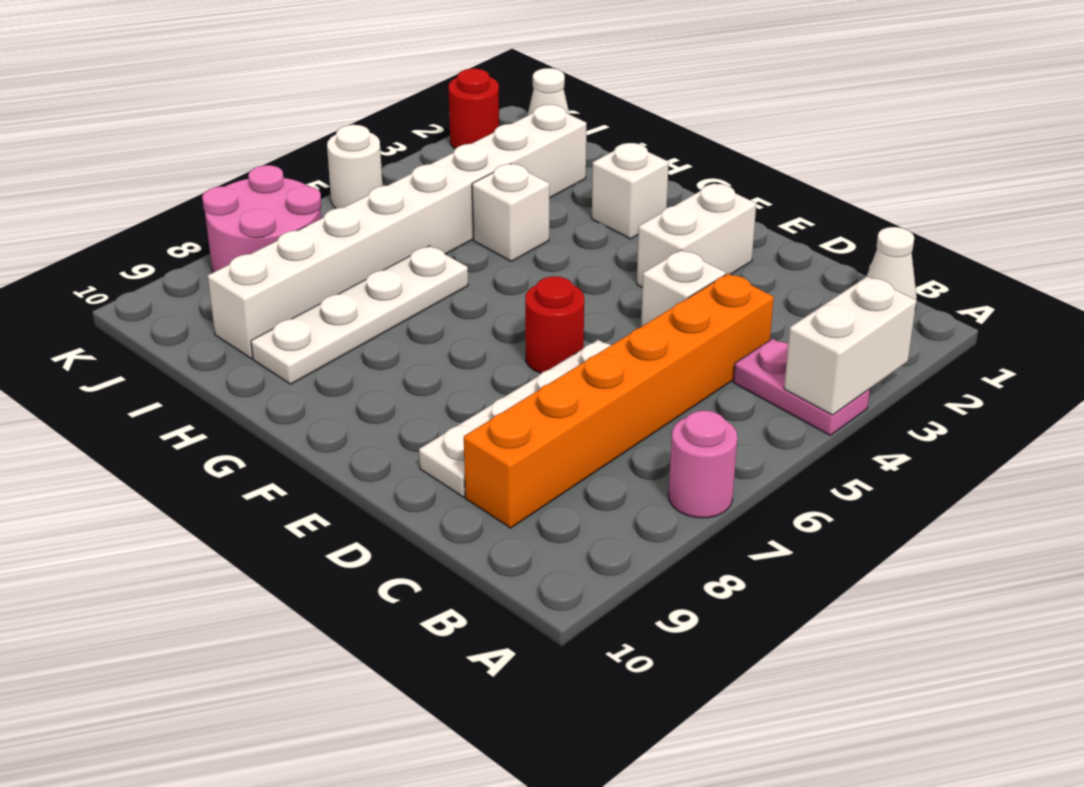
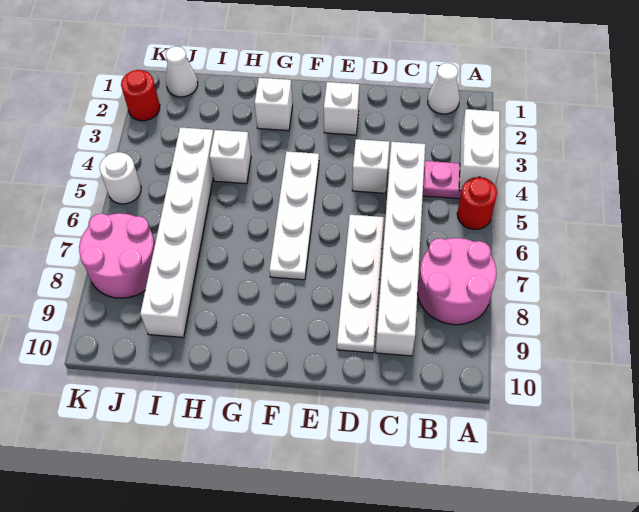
pink 1x1 round brick [669,411,737,518] -> pink 2x2 round brick [418,238,497,325]
orange 1x6 brick [464,274,774,528] -> white 1x6 brick [375,142,425,356]
white 1x2 brick [637,183,756,287] -> white 1x1 brick [324,82,359,135]
red 1x1 round brick [525,276,584,373] -> red 1x1 round brick moved to [457,177,497,230]
white 1x4 plate [251,246,468,384] -> white 1x4 plate moved to [269,151,319,280]
white 1x8 brick [208,105,586,359] -> white 1x6 brick [140,127,214,337]

